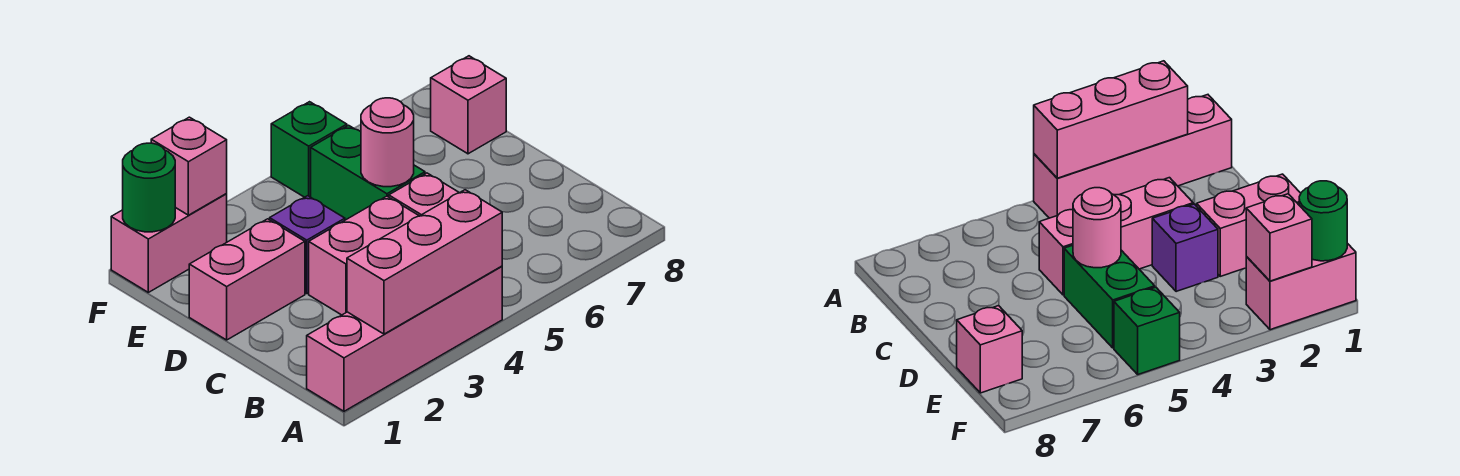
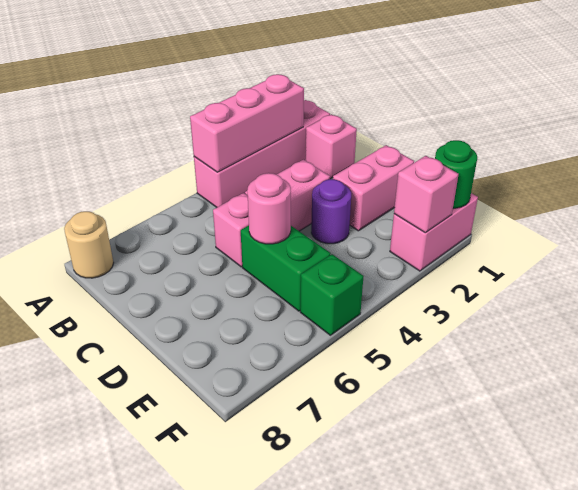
none -> tan 1x1 round brick [64,211,114,278]
purple 1x1 brick [270,196,345,293] -> purple 1x1 round brick [311,179,351,244]
pink 1x1 brick [431,56,506,154] -> pink 1x1 brick moved to [305,114,357,179]

